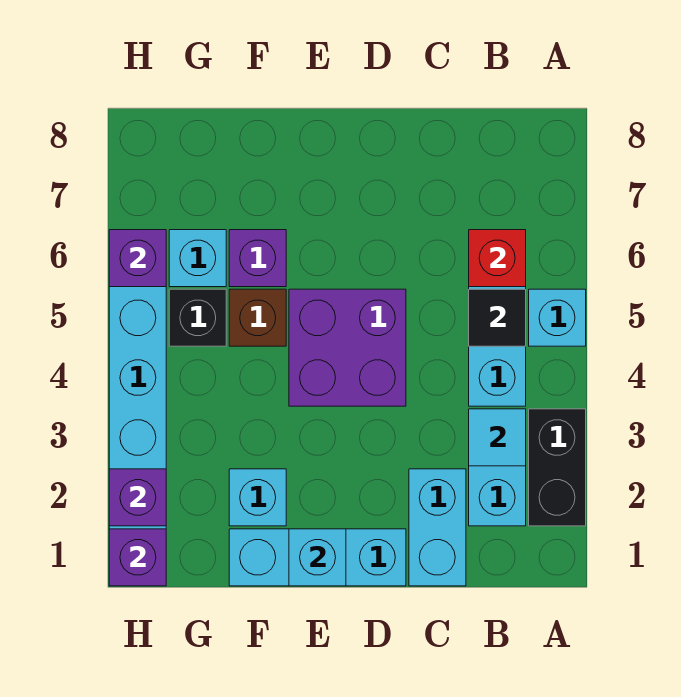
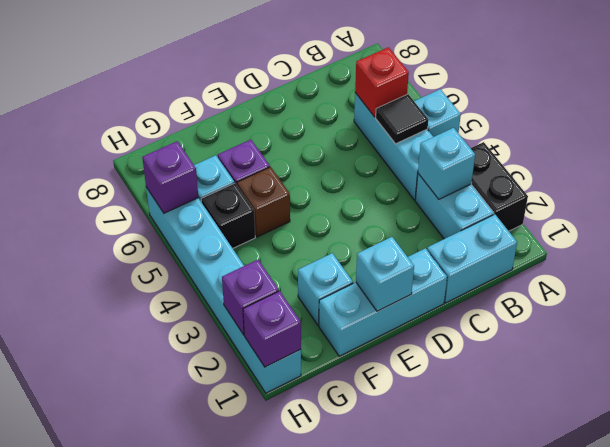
cyan 1x1 tile [469,409,526,466] -> cyan 1x1 brick [418,128,475,199]
cyan 1x2 brick [409,469,466,586] -> cyan 1x2 brick turned to [427,214,517,303]
purple 2x2 brick [289,289,406,406] -> none

